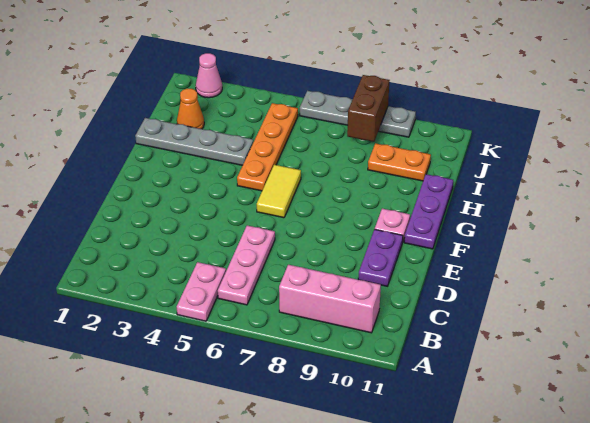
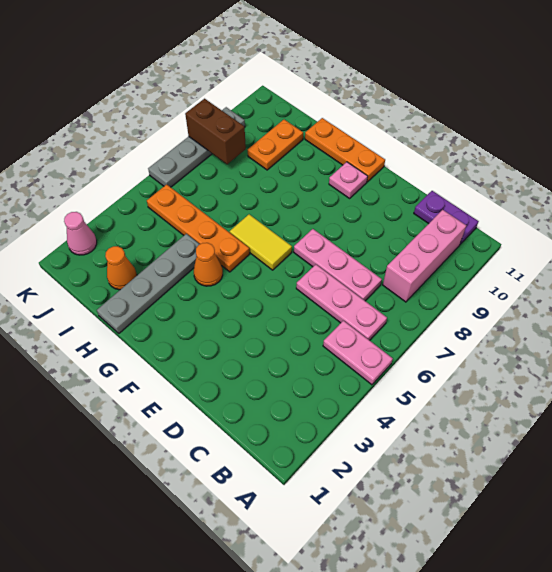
none -> pink 1x3 plate [294,229,382,301]
purple 1x2 plate [358,229,403,286] -> purple 1x2 plate moved to [414,191,479,244]
purple 1x3 plate [404,174,453,249] -> orange 1x3 plate [305,118,385,182]
none -> orange 1x1 cone [194,243,223,286]

